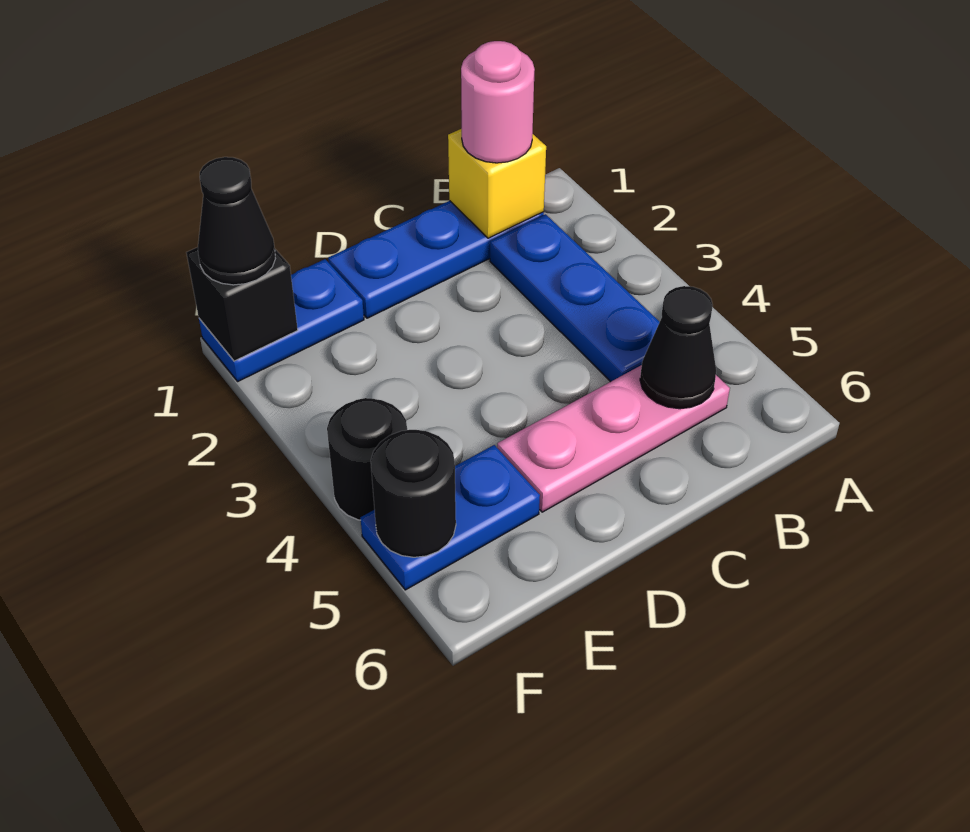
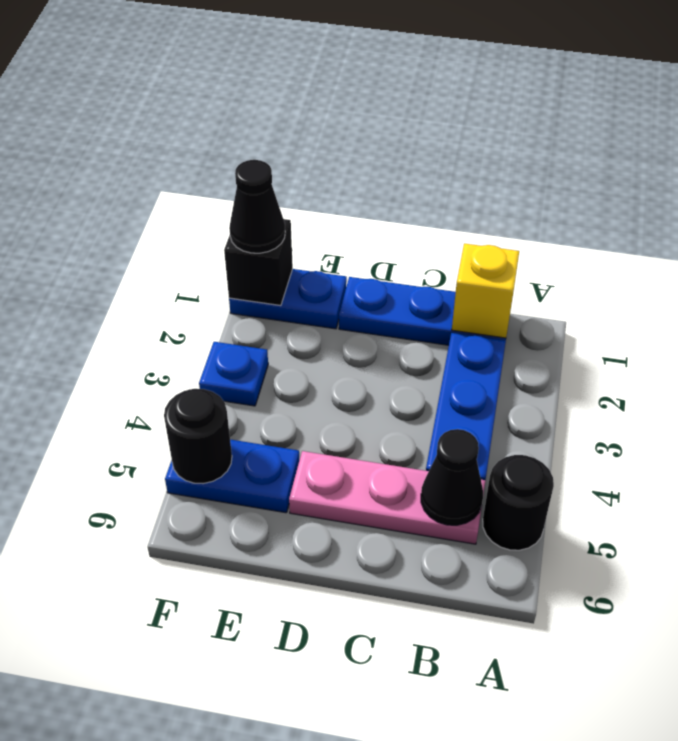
pink 1x1 round brick [461,41,535,163] -> none
none -> blue 1x1 plate [199,342,268,406]
black 1x1 round brick [327,398,407,520] -> black 1x1 round brick moved to [483,455,554,550]

